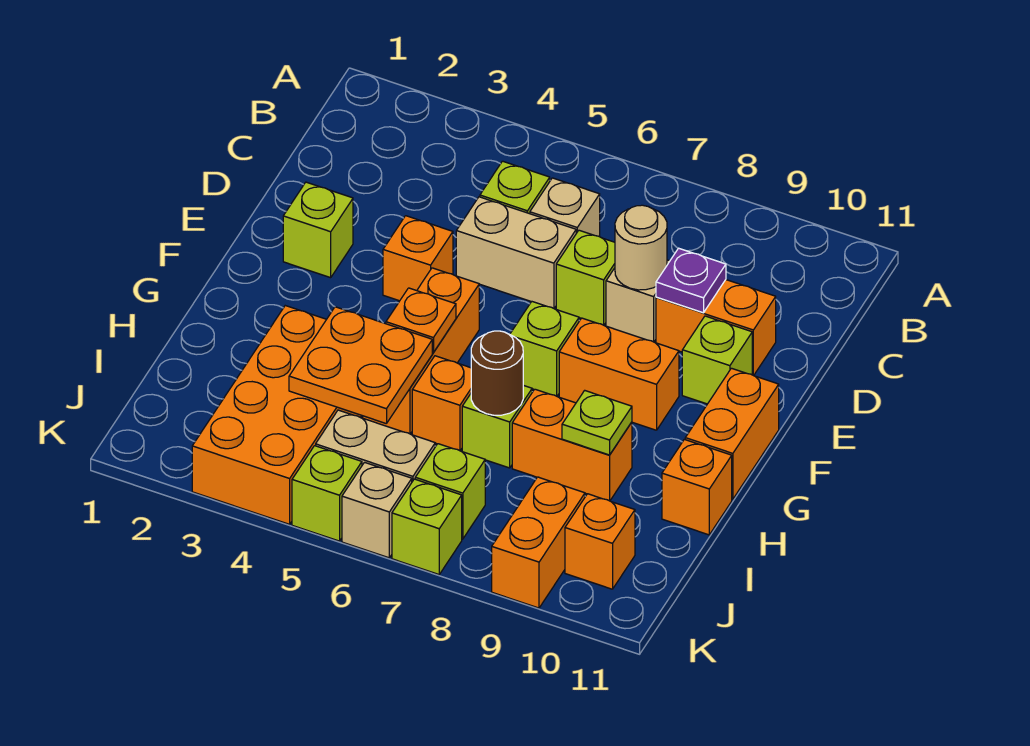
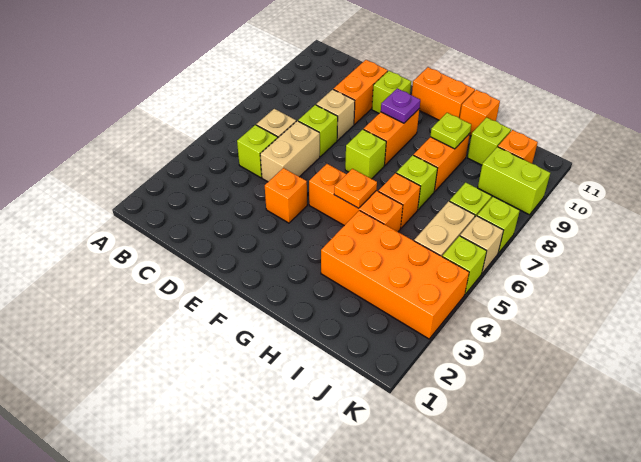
tan 1x1 round brick [615,205,667,290] -> none
purple 1x1 plate [656,248,726,313] -> purple 1x1 plate moved to [381,88,420,123]
lime 1x1 brick [283,182,353,278] -> lime 1x1 brick moved to [468,117,511,165]
orange 2x2 plate [289,307,432,424] -> none
brown 1x1 round brick [471,331,523,415] -> none
orange 1x2 brick [492,477,585,608] -> lime 1x2 brick [478,147,550,215]

